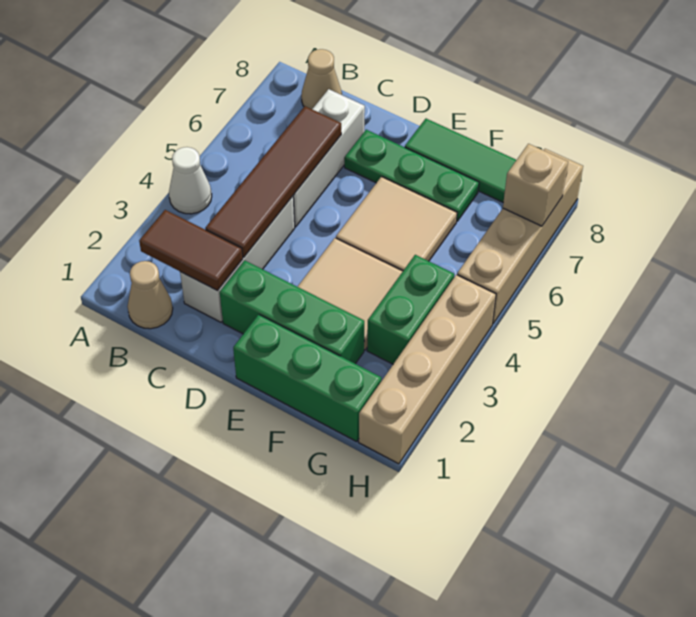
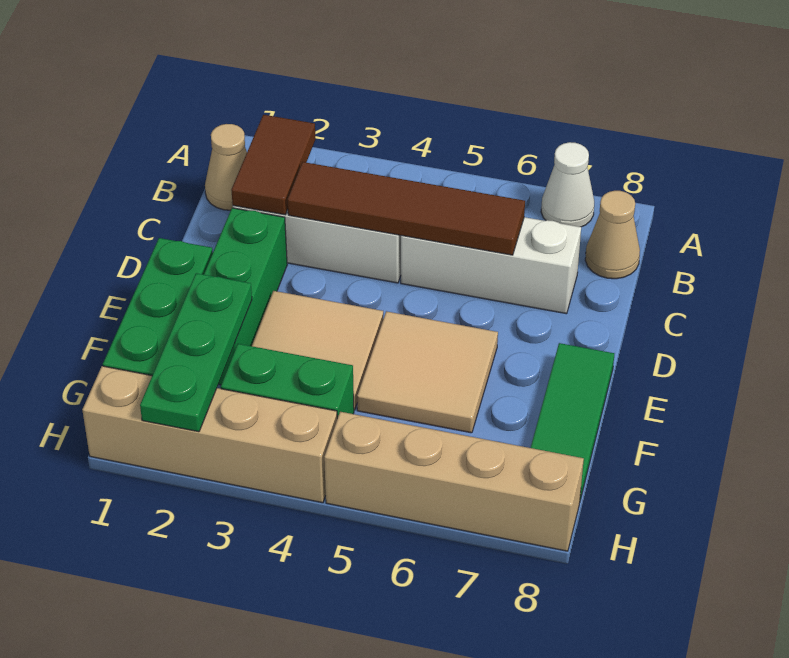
white 1x1 cone [169,147,212,214] -> white 1x1 cone moved to [541,142,594,227]
green 1x3 plate [344,130,479,221] -> green 1x3 plate moved to [140,273,252,432]
tan 1x1 brick [503,144,568,226] -> none

